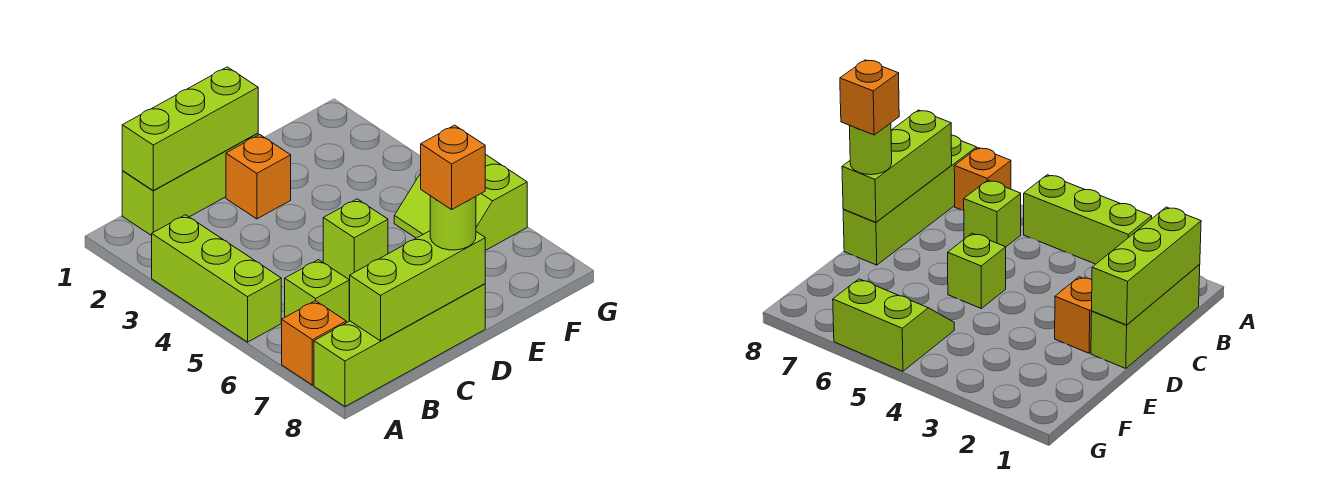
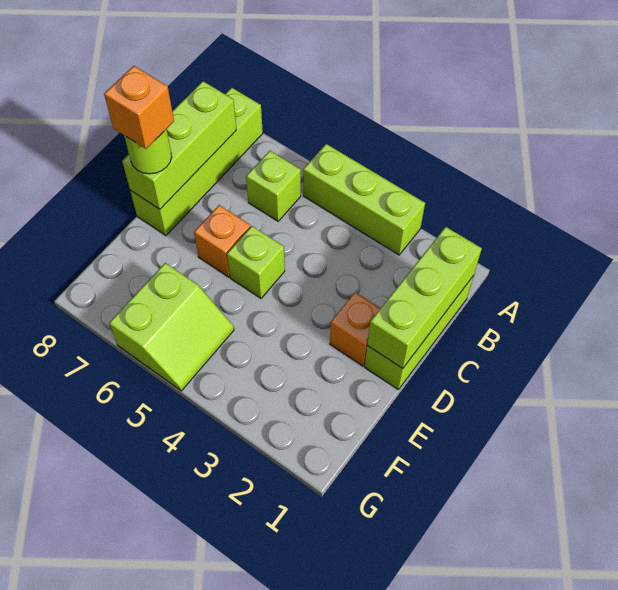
orange 1x1 brick [282,301,346,385] -> orange 1x1 brick moved to [194,205,251,277]
lime 2x2 slope [394,154,527,251] -> lime 2x2 slope turned to [109,263,234,391]

